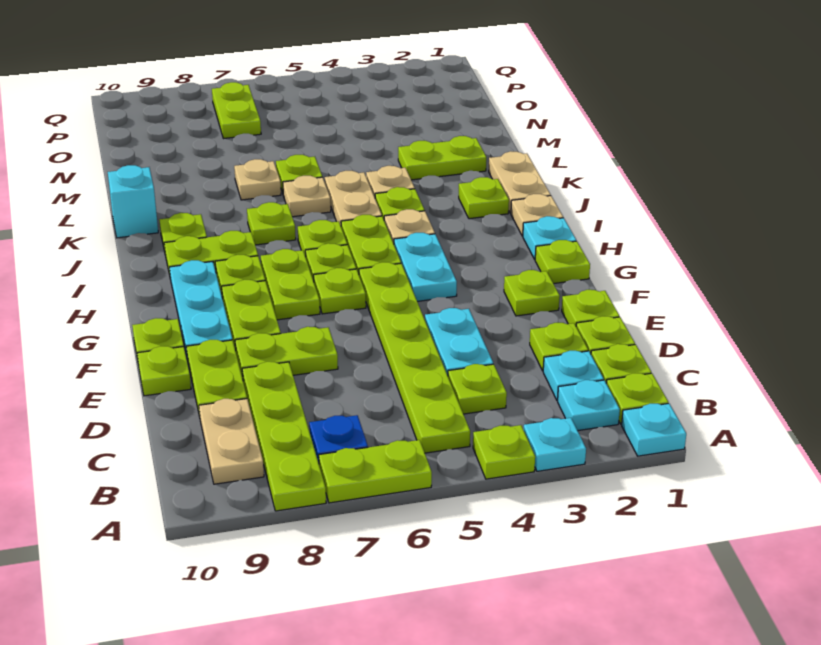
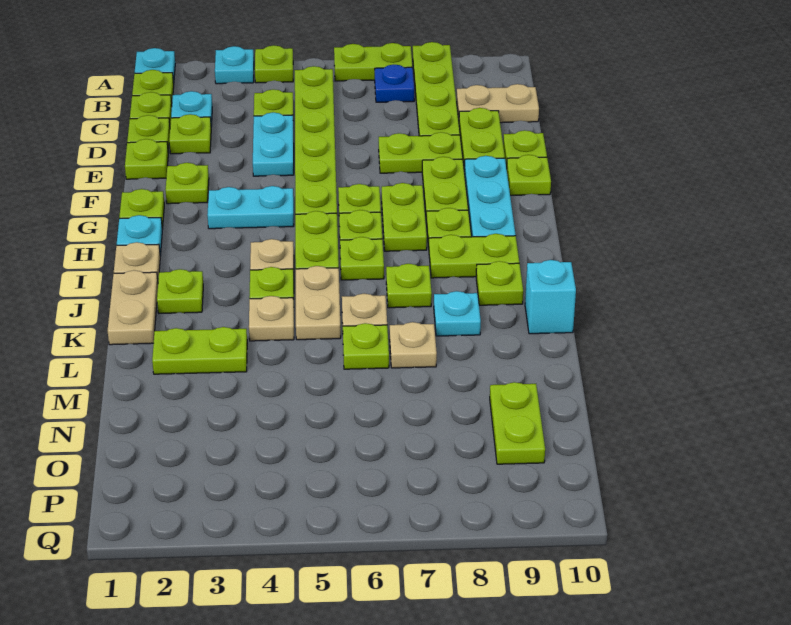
cyan 1x1 plate [558,380,620,431] -> cyan 1x1 plate moved to [434,291,481,336]
tan 1x2 plate [199,399,264,484] -> tan 1x2 plate turned to [457,84,539,123]
cyan 1x2 plate [394,233,457,301] -> cyan 1x2 plate turned to [207,186,294,229]
lime 1x2 plate [212,82,261,139] -> lime 1x2 plate moved to [490,382,545,464]

